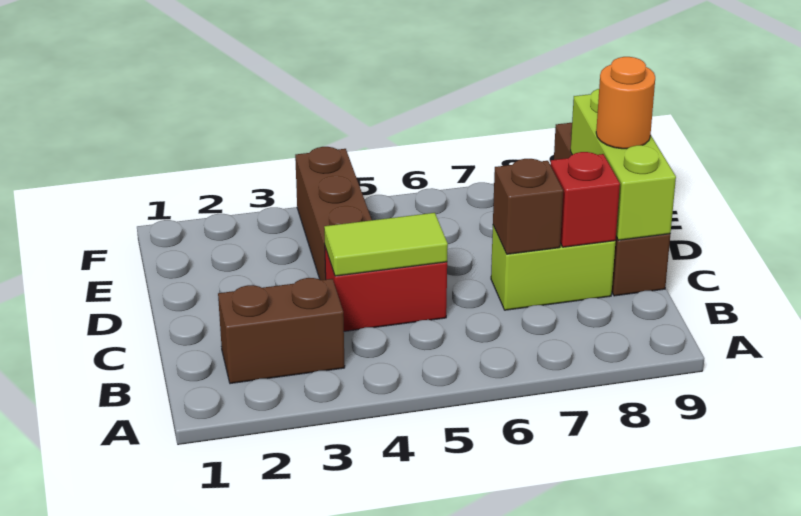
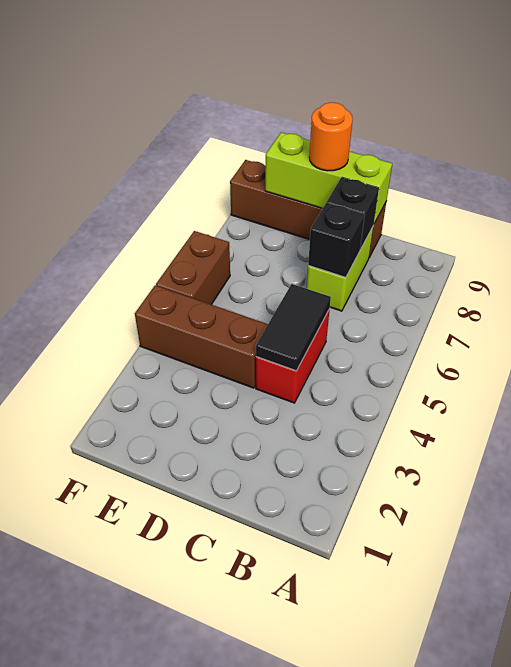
brown 1x2 brick [218,278,345,384] -> brown 1x2 brick moved to [156,231,230,305]
lime 1x2 tile [324,213,448,276] -> black 1x2 tile [256,284,331,371]
brown 1x1 brick [493,159,563,254] -> black 1x1 brick [308,203,365,277]
red 1x1 brick [550,152,620,247] -> black 1x1 brick [327,177,379,250]

